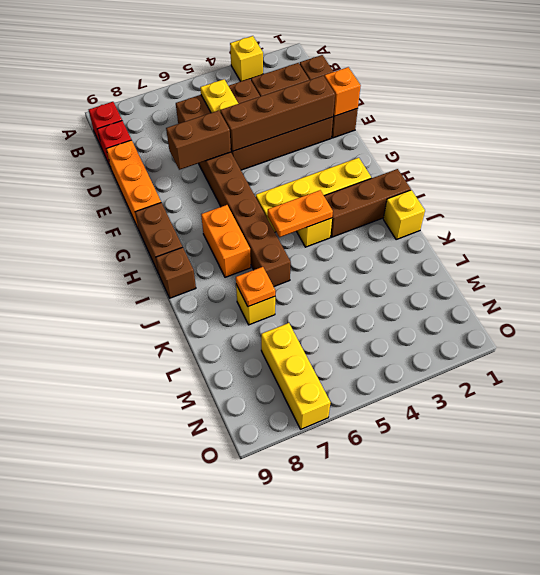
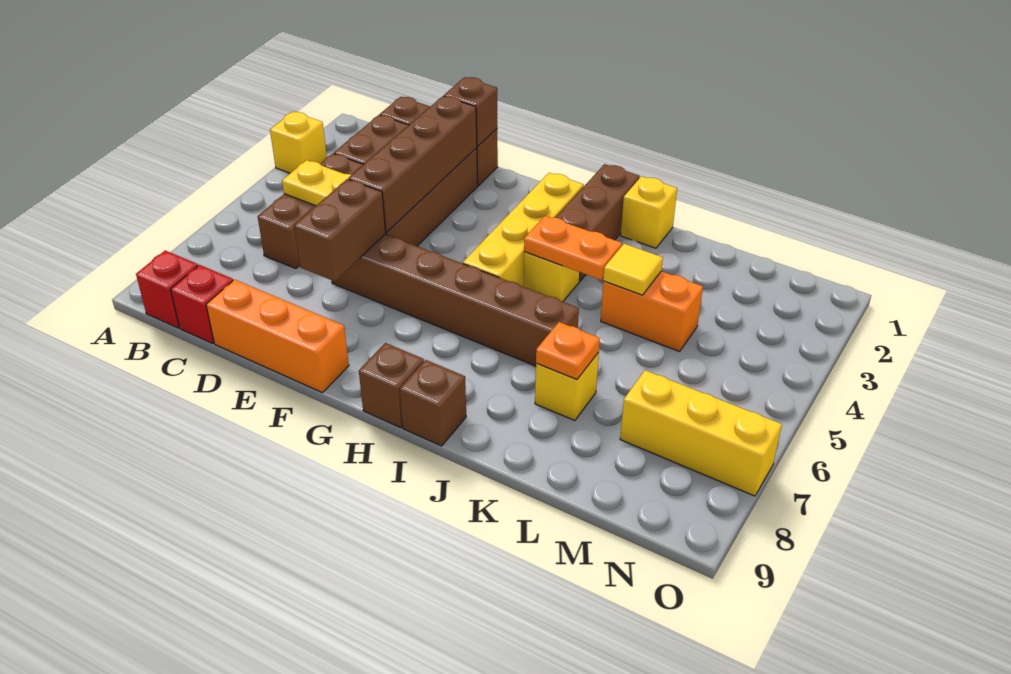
orange 1x1 brick [324,67,361,116] -> brown 1x1 brick [444,77,497,147]
brown 1x2 brick [135,203,182,274] -> brown 1x1 brick [359,343,424,428]
orange 1x2 brick [201,205,251,277] -> orange 1x2 brick moved to [601,271,703,352]
orange 1x2 plate [268,190,333,237] -> orange 1x2 plate turned to [524,216,622,280]
none -> yellow 1x1 tile [603,244,663,295]

